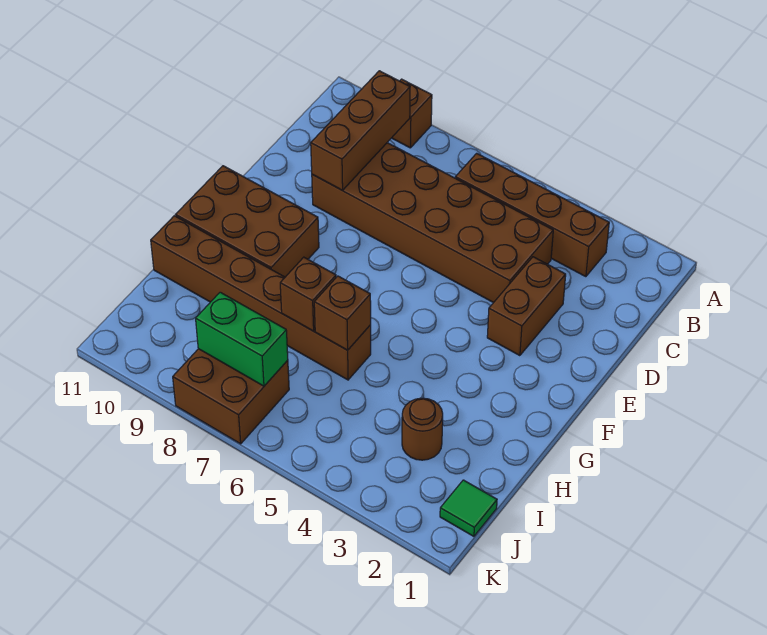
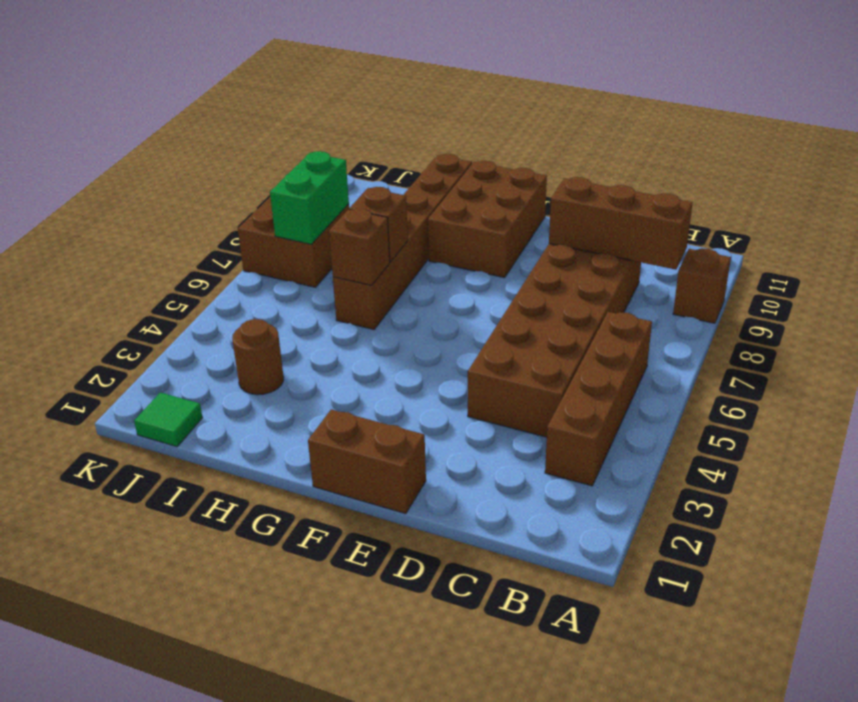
brown 1x2 brick [487,257,566,356] -> brown 1x2 brick moved to [308,409,426,514]

